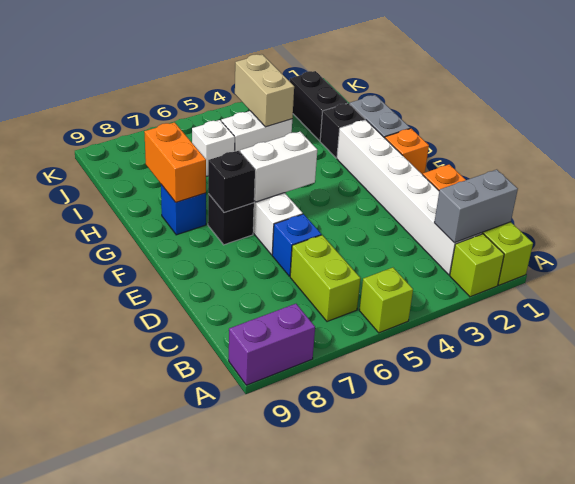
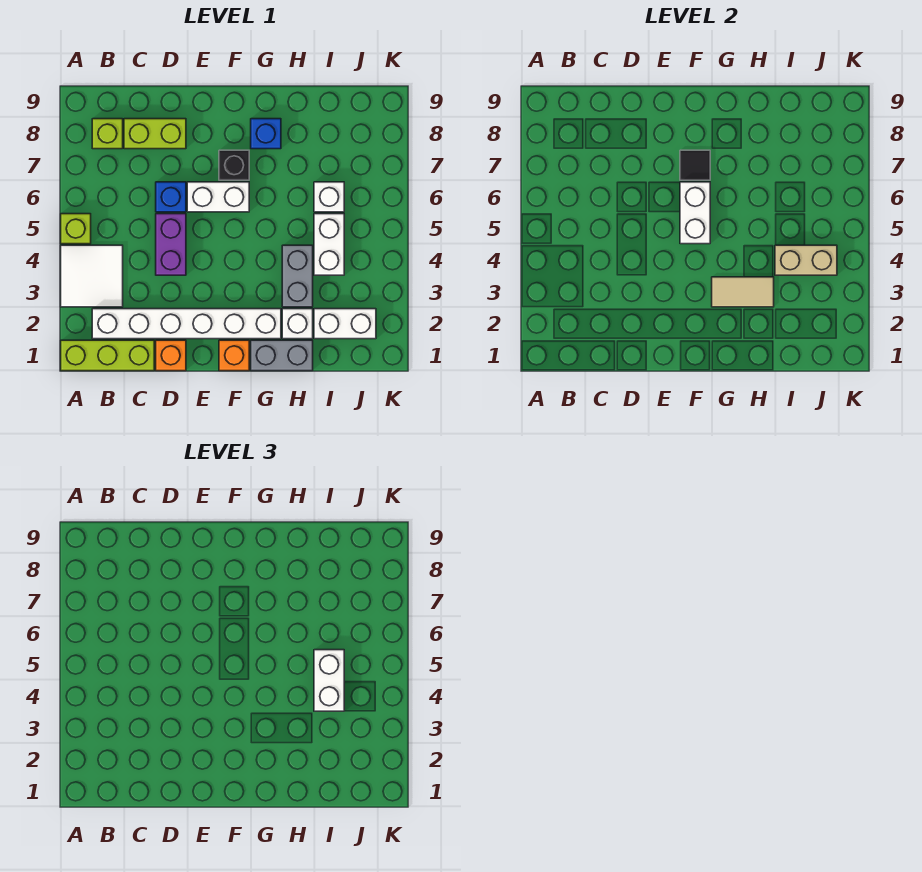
lime 1x1 brick [450,234,504,297] -> lime 1x1 brick moved to [92,119,123,149]
none -> white 2x2 tile [61,245,123,307]
purple 1x2 brick [229,304,315,385] -> purple 1x2 brick moved to [156,214,186,275]
grey 1x2 brick [434,170,518,243] -> grey 1x2 brick moved to [282,245,313,307]
lime 1x2 brick [290,235,361,322] -> lime 1x2 brick moved to [124,119,186,149]
black 1x1 brick [208,151,255,213] -> black 1x1 tile [680,150,710,180]
none -> tan 1x2 tile [712,277,774,307]
orange 1x2 brick [144,122,206,202] -> none
black 1x1 brick [320,103,365,158] -> white 1x1 brick [282,309,313,339]
black 1x2 brick [290,71,348,141] -> white 1x2 brick [314,309,376,339]
none -> white 1x2 brick [314,650,344,711]

